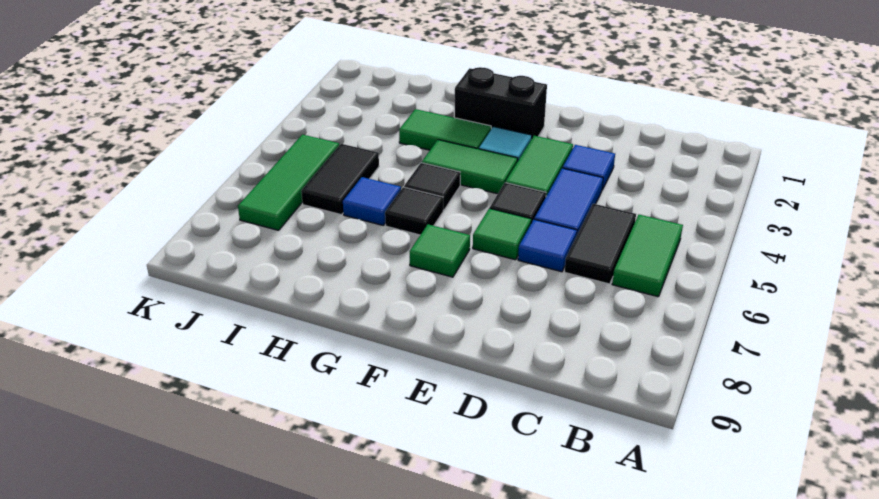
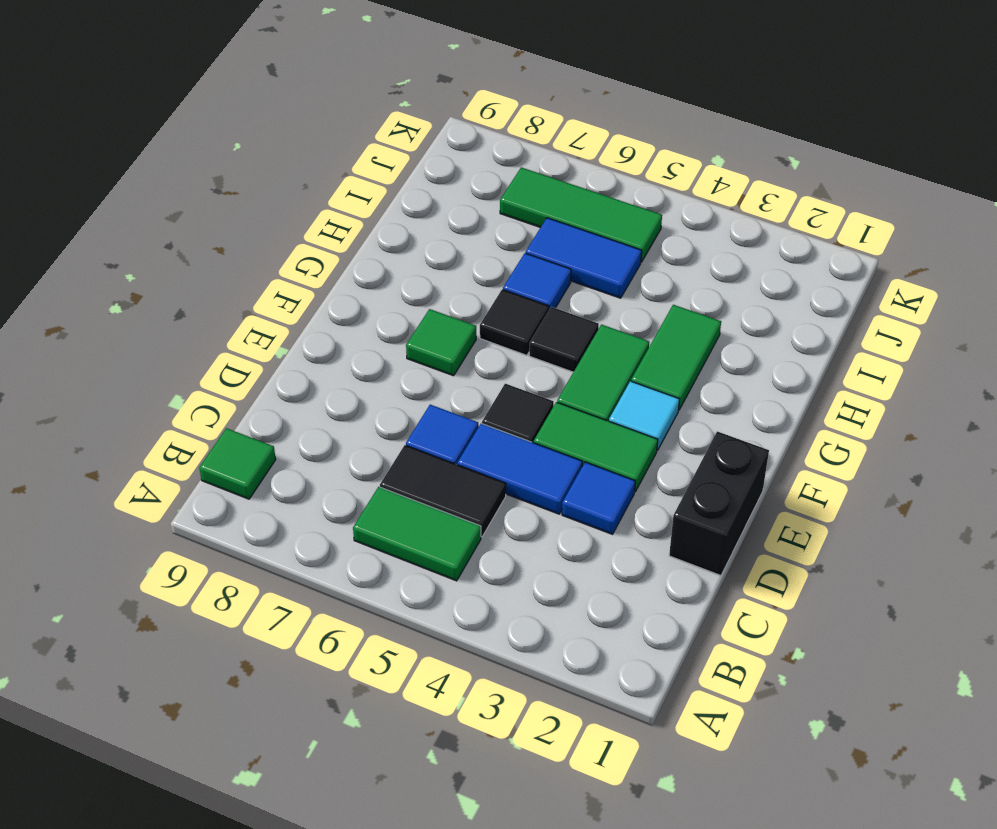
green 1x1 tile [473,208,531,260] -> green 1x1 tile moved to [199,428,276,499]
black 1x2 brick [455,67,547,137] -> black 1x2 brick moved to [669,431,769,575]
black 1x2 tile [301,144,379,215] -> blue 1x2 tile [526,218,642,298]

